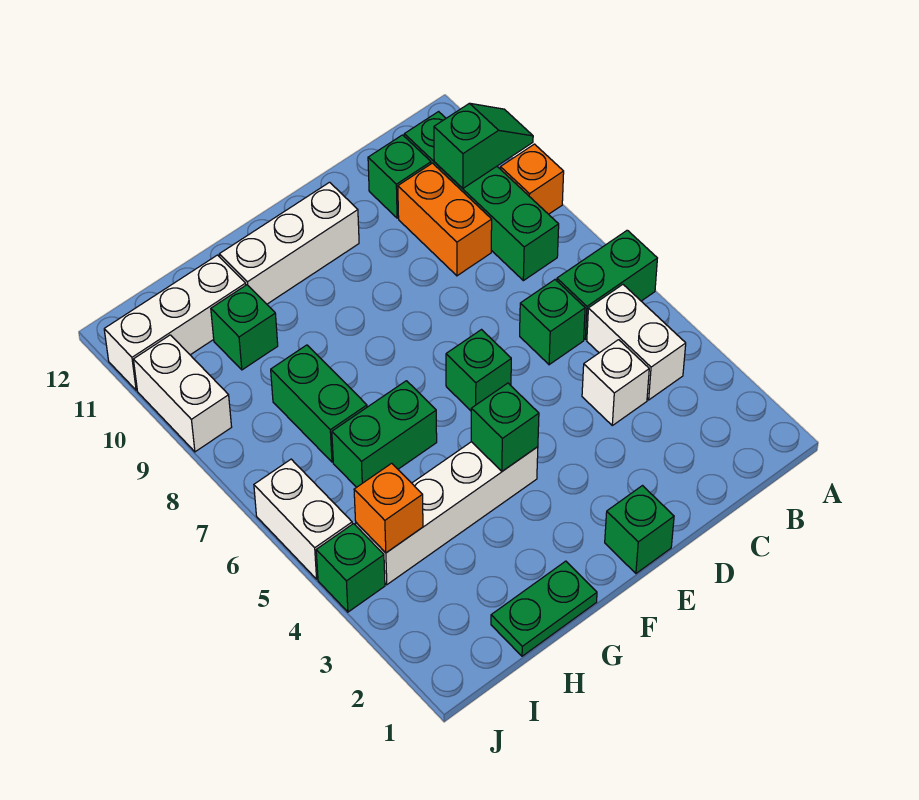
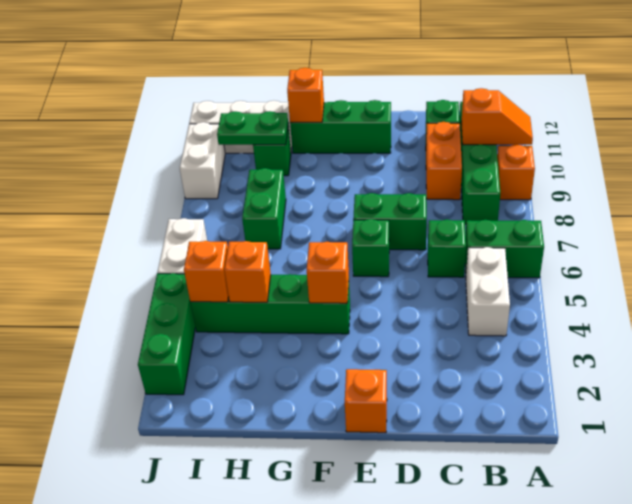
green 1x2 slope [434,103,533,188] -> orange 1x2 slope [461,88,533,145]
white 1x1 brick [582,340,649,425] -> none
green 1x1 brick [605,486,674,573] -> orange 1x1 brick [345,369,387,433]
white 1x3 brick [219,182,359,304] -> green 1x3 brick [290,100,391,153]
white 1x4 brick [356,442,538,585] -> green 1x4 brick [190,274,350,334]
green 1x1 brick [471,383,539,471] -> orange 1x1 brick [307,242,349,303]
green 1x2 plate [491,561,597,656] -> green 1x2 plate moved to [217,111,288,145]
green 1x2 brick [332,381,437,487] -> green 1x2 brick moved to [353,193,427,250]
none -> orange 1x1 brick [287,68,324,122]
none -> orange 1x1 brick [225,241,271,302]
green 1x1 brick [316,524,385,612] -> green 1x3 brick [138,273,195,395]

